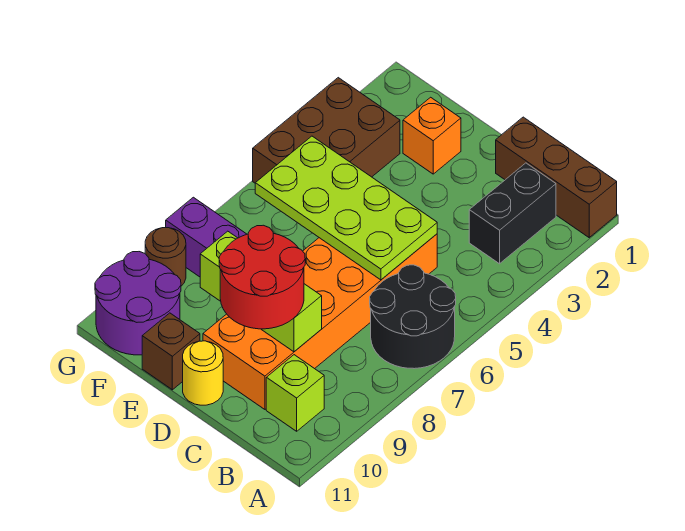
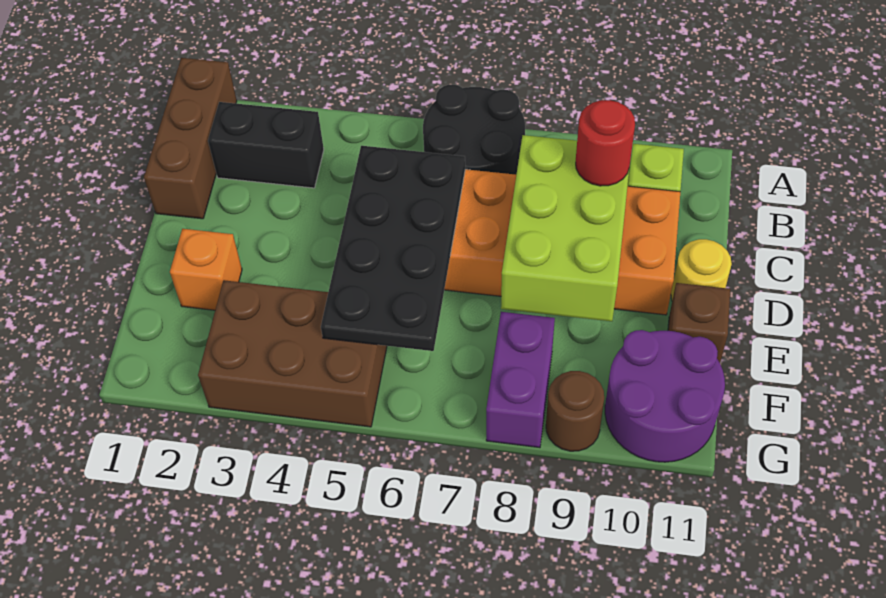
lime 2x4 plate [255,136,437,280] -> black 2x4 plate [321,146,465,351]
lime 1x3 brick [200,231,322,352] -> lime 2x3 brick [501,135,629,321]
red 2x2 round brick [219,225,305,329] -> red 1x1 round brick [576,100,635,186]

